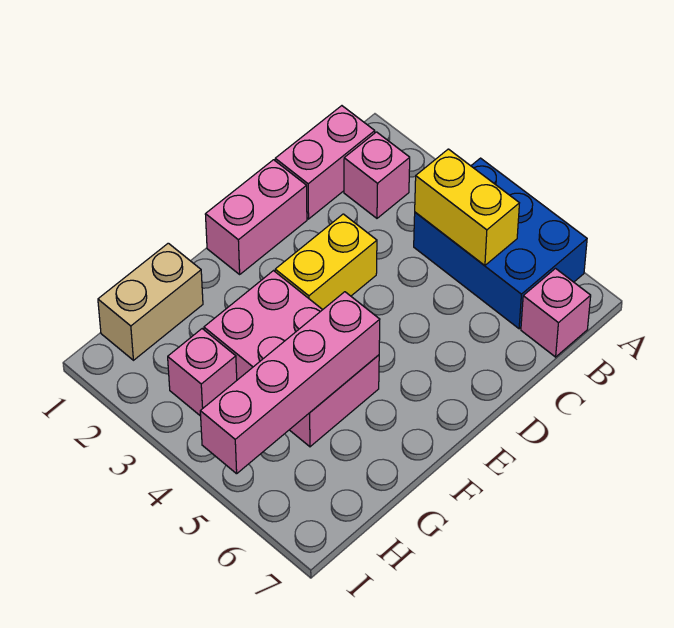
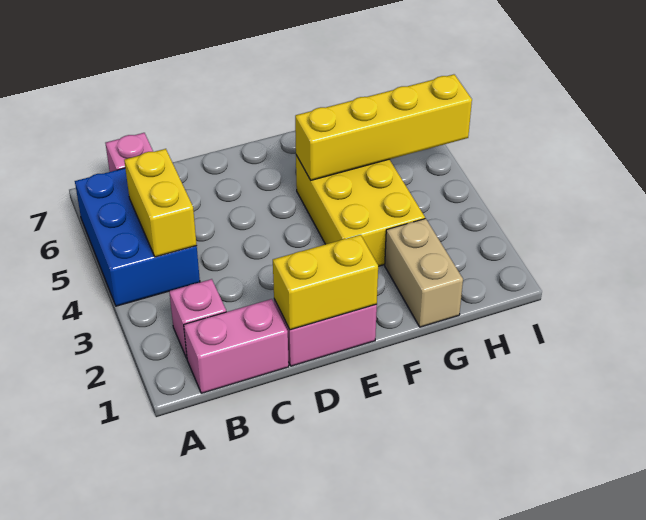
yellow 1x2 brick [275,214,377,310] -> yellow 1x2 brick moved to [273,235,378,330]
pink 2x3 brick [204,271,379,447] -> yellow 2x3 brick [296,155,425,266]
pink 1x4 brick [200,292,380,474] -> yellow 1x4 brick [295,74,472,180]
tan 1x2 brick [98,243,203,360] -> tan 1x2 brick turned to [385,219,463,327]
pink 1x1 brick [168,329,237,416] -> none

